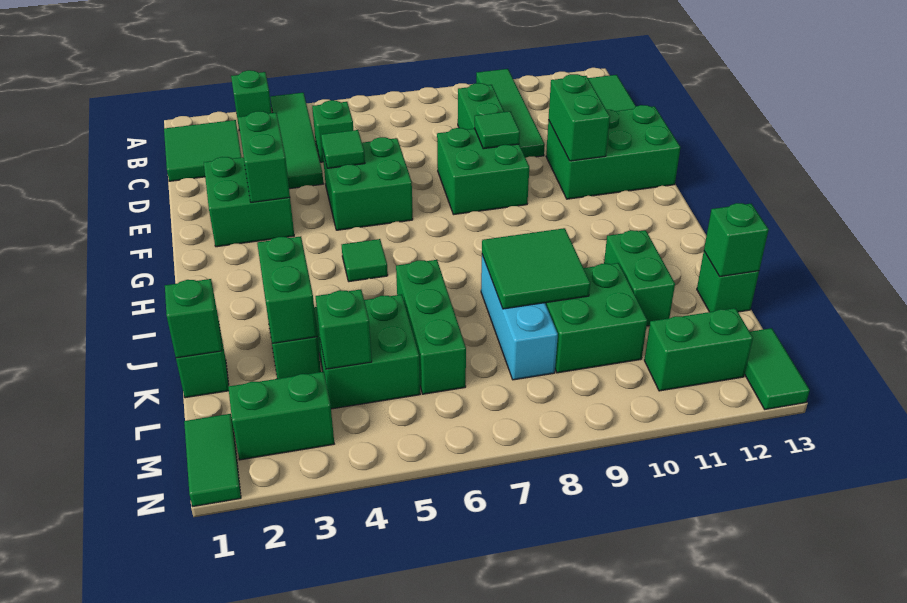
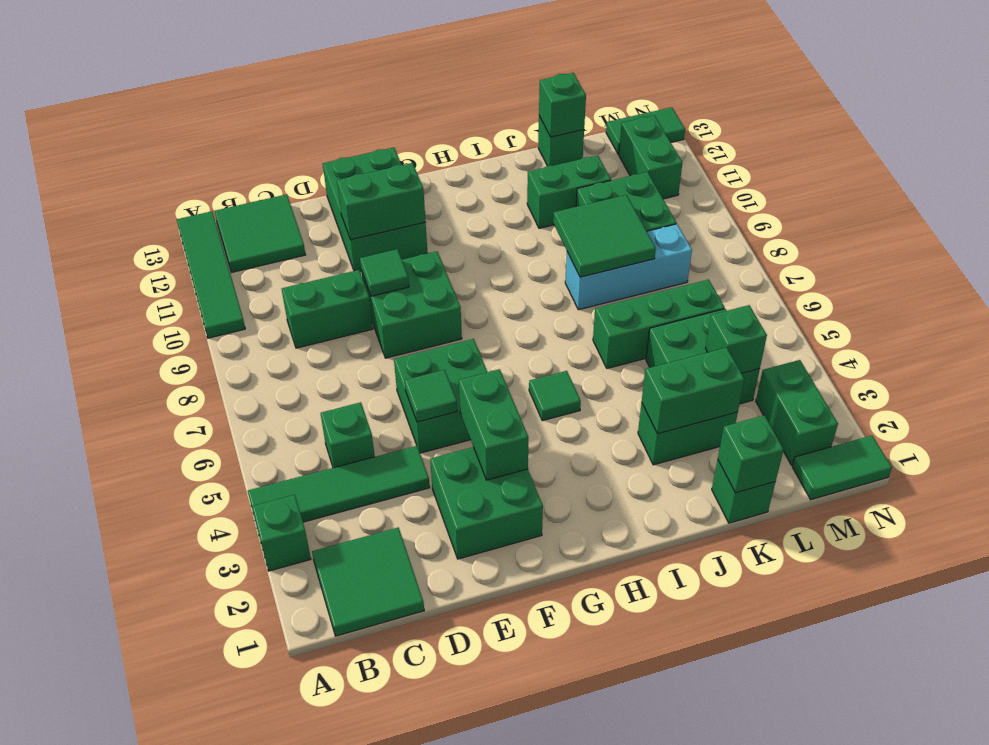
green 1x4 tile [476,69,545,158] -> green 1x4 tile turned to [177,211,245,338]
green 1x2 brick [238,111,290,202] -> green 1x2 brick turned to [459,369,528,480]

